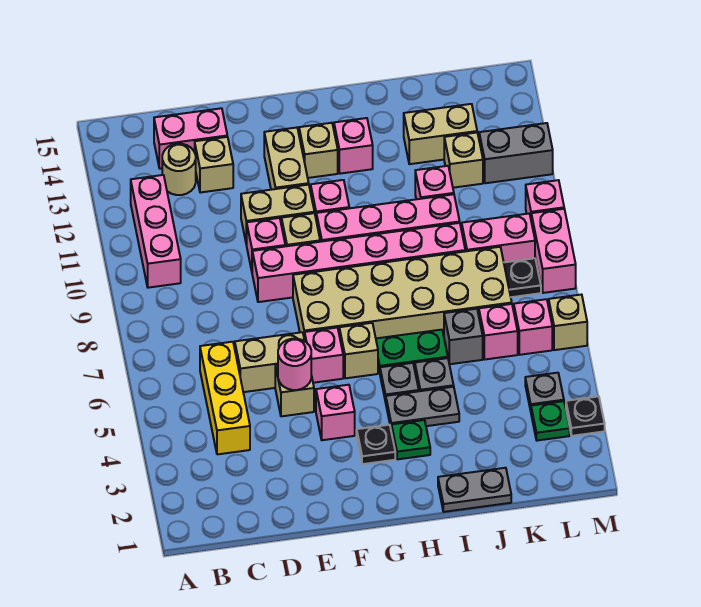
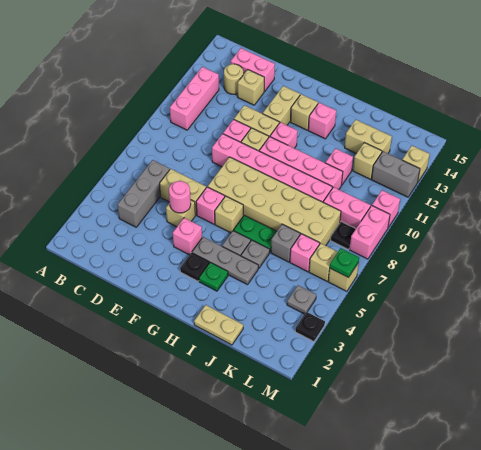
yellow 1x3 brick [200,342,250,454] -> grey 1x3 brick [118,160,170,227]
grey 1x2 plate [386,387,459,431] -> grey 1x3 plate [192,237,258,285]
grey 1x2 plate [438,468,511,512] -> tan 1x2 plate [194,305,243,345]
green 1x1 plate [531,401,570,441] -> green 1x1 plate moved to [330,248,359,278]
pink 1x1 brick [514,299,552,355] -> tan 1x1 brick [309,243,338,281]
none -> tan 1x1 brick [402,146,430,182]

